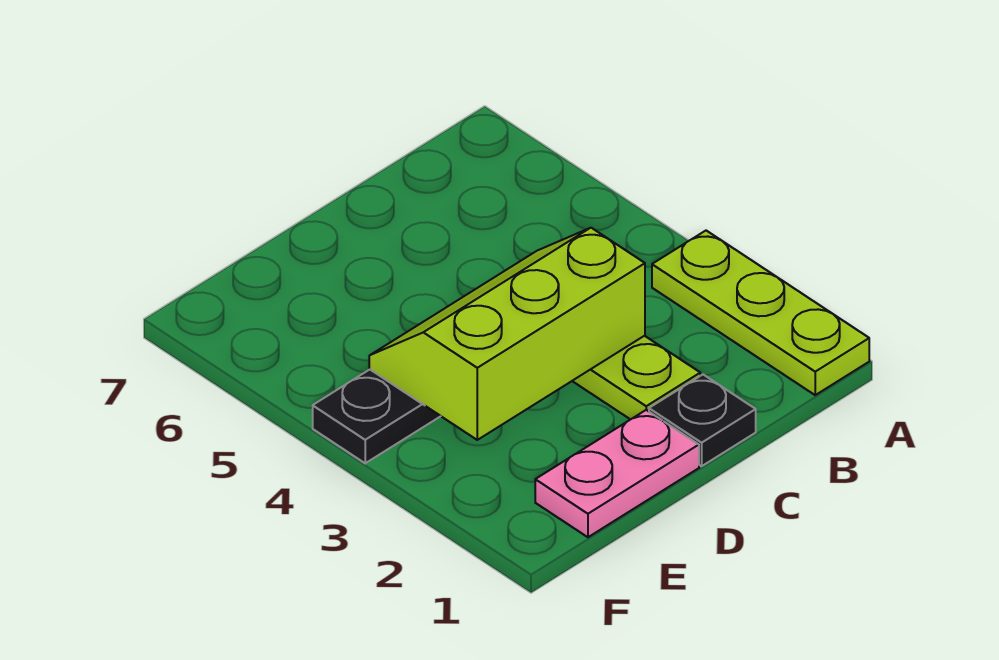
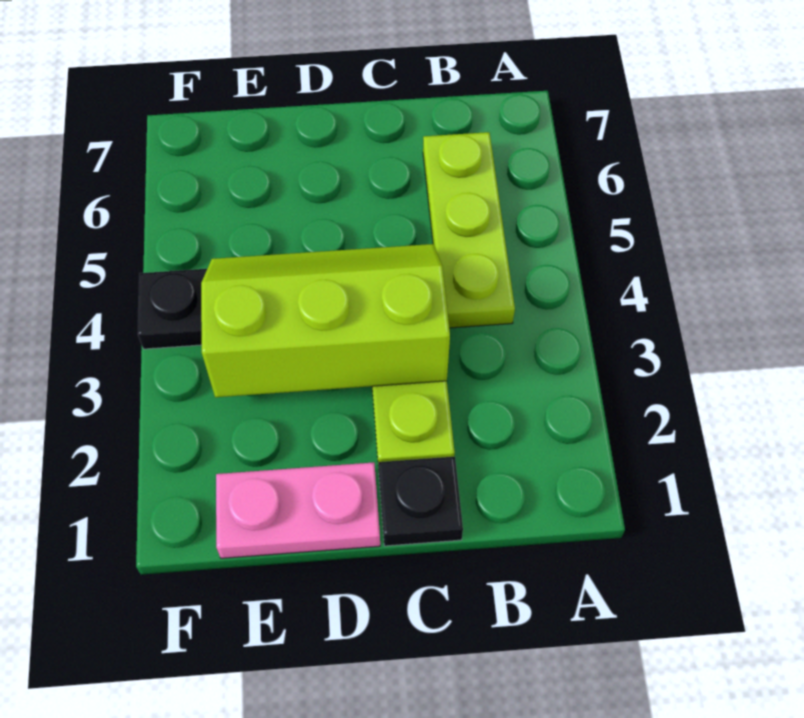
lime 1x3 plate [652,231,869,395] -> lime 1x3 plate moved to [423,132,515,328]

